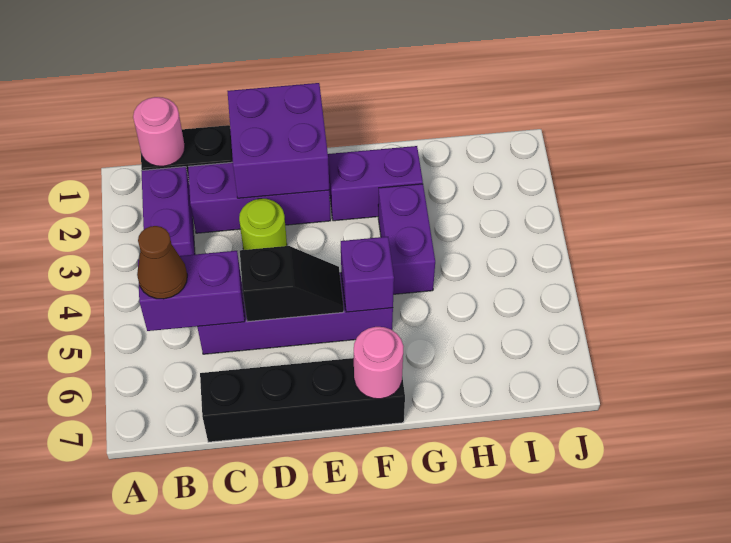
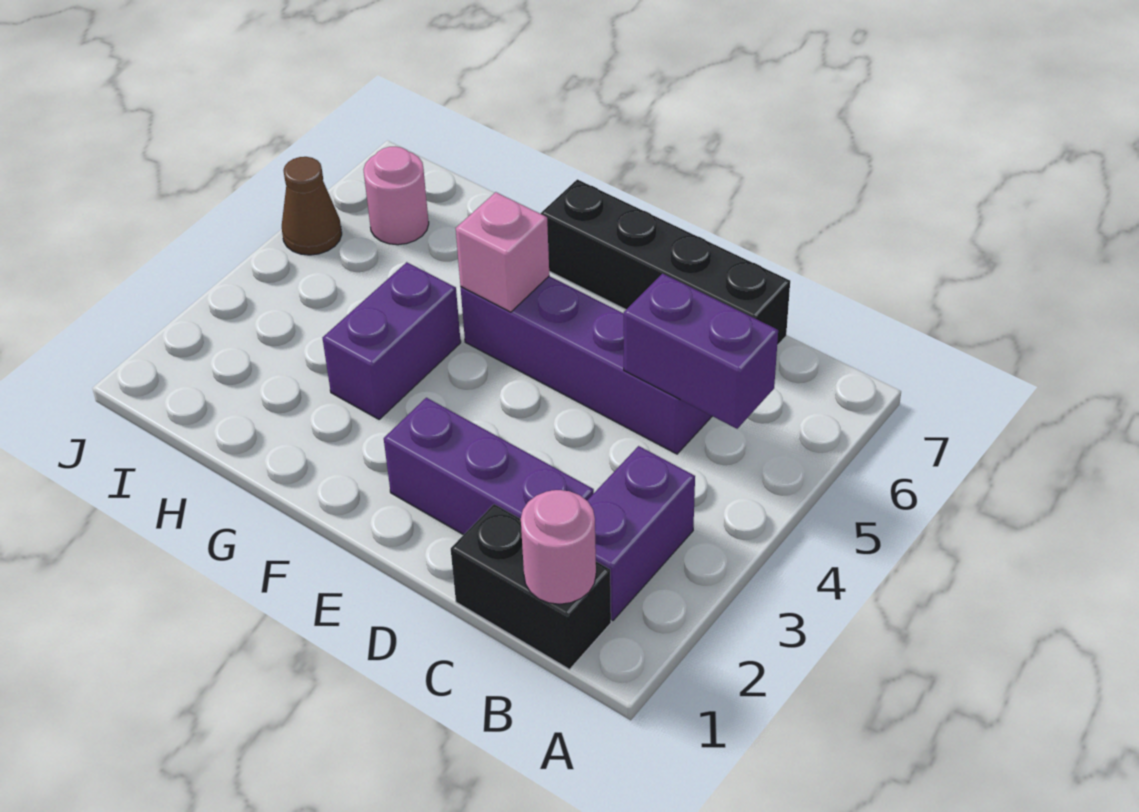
brown 1x1 cone [137,226,187,299] -> brown 1x1 cone moved to [282,157,342,255]
purple 2x2 brick [227,83,329,198] -> none
lime 1x1 round brick [239,199,287,250] -> none
black 1x2 slope [240,246,344,322] -> none
purple 1x2 brick [328,146,423,221] -> none
purple 1x1 brick [341,237,394,312] -> pink 1x1 brick [456,192,549,312]
pink 1x1 round brick [354,327,404,399] -> pink 1x1 round brick moved to [363,147,429,245]

